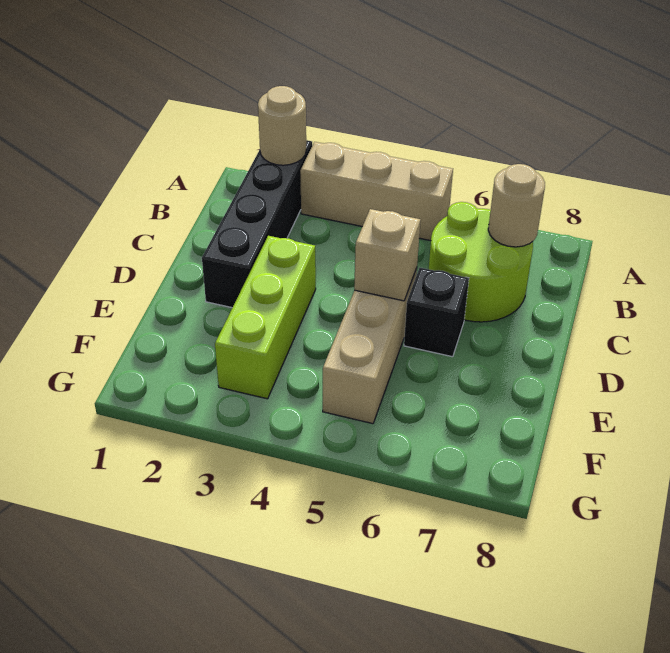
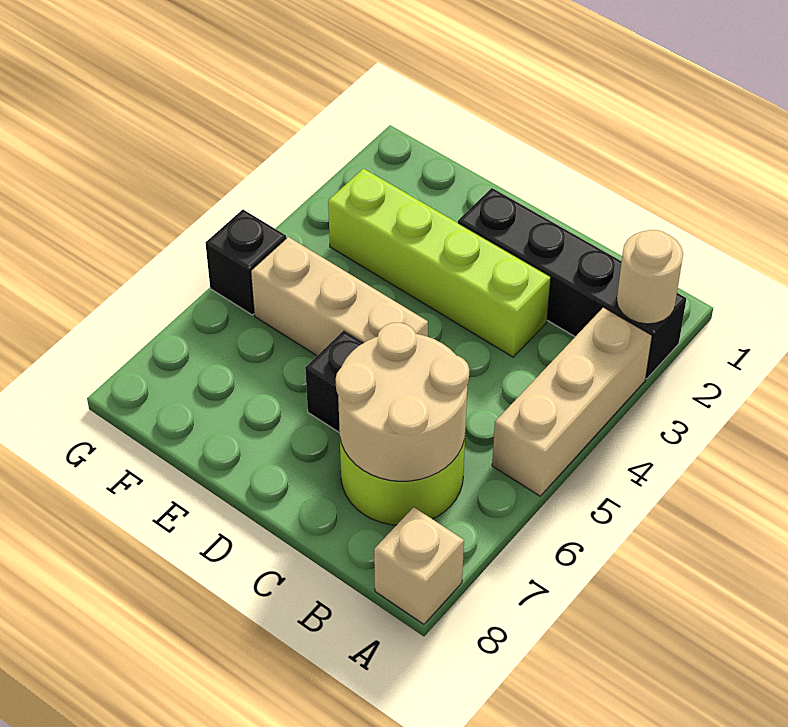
tan 1x1 round brick [488,164,545,247] -> tan 2x2 round brick [336,323,469,481]
lime 1x3 brick [215,236,316,399] -> lime 1x4 brick [328,169,551,357]
tan 1x1 brick [354,209,420,301] -> tan 1x1 brick moved to [374,507,464,624]
none -> black 1x1 brick [206,210,286,315]

